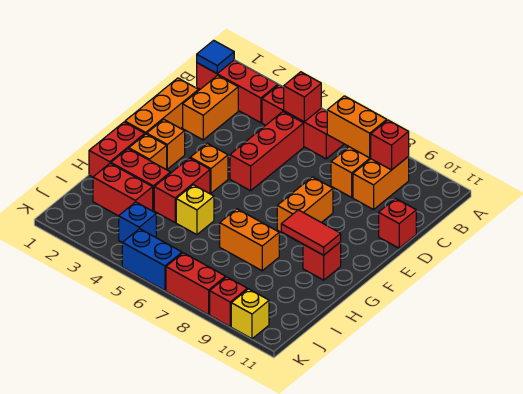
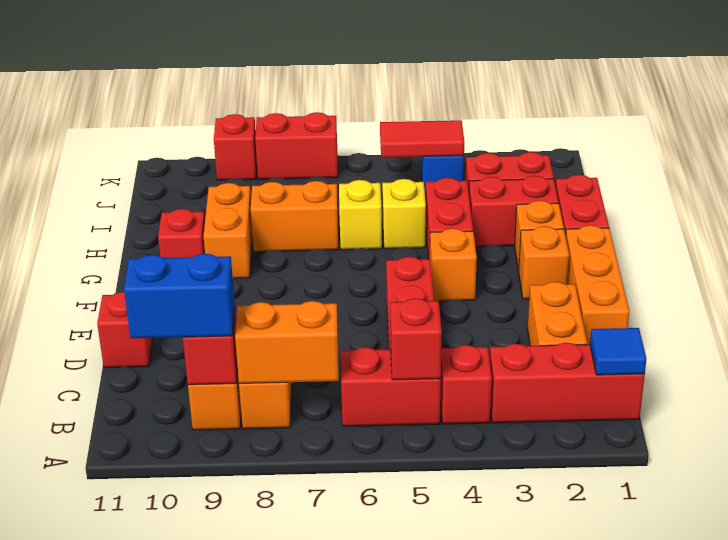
orange 1x2 brick [277,177,333,241] -> orange 1x2 brick moved to [204,183,252,278]
red 1x2 tile [281,210,341,255] -> red 1x2 tile moved to [380,120,464,157]
blue 1x2 brick [122,229,182,291] -> blue 1x2 brick moved to [124,254,235,338]
yellow 1x1 brick [231,289,269,339] -> yellow 1x1 brick moved to [339,180,382,250]

